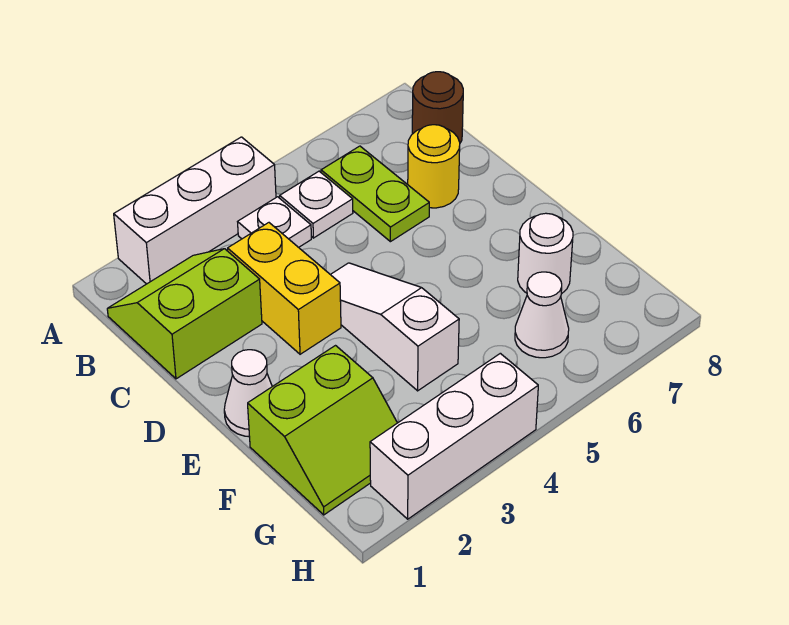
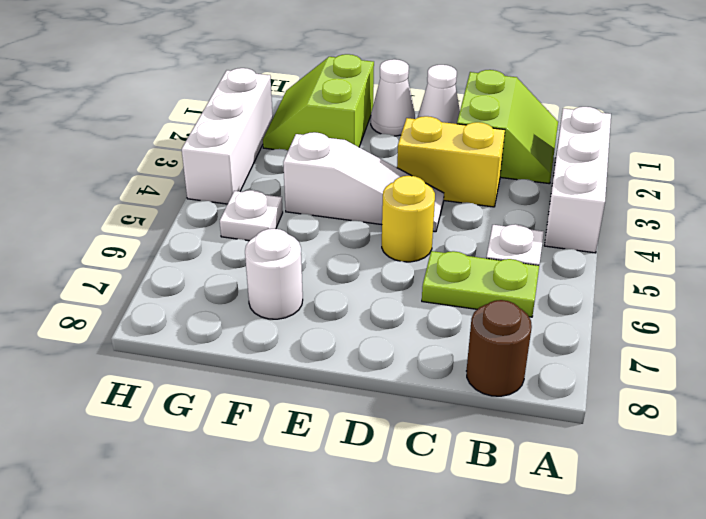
white 1x1 plate [238,197,311,247] -> white 1x1 plate moved to [220,190,283,241]
yellow 1x1 round brick [408,125,460,208] -> yellow 1x1 round brick moved to [382,176,435,262]
white 1x1 cone [515,272,569,358] -> white 1x1 cone moved to [418,65,460,124]

